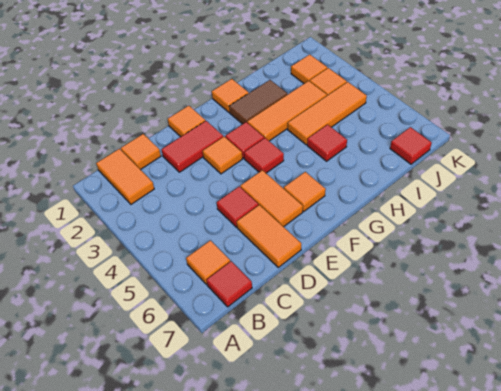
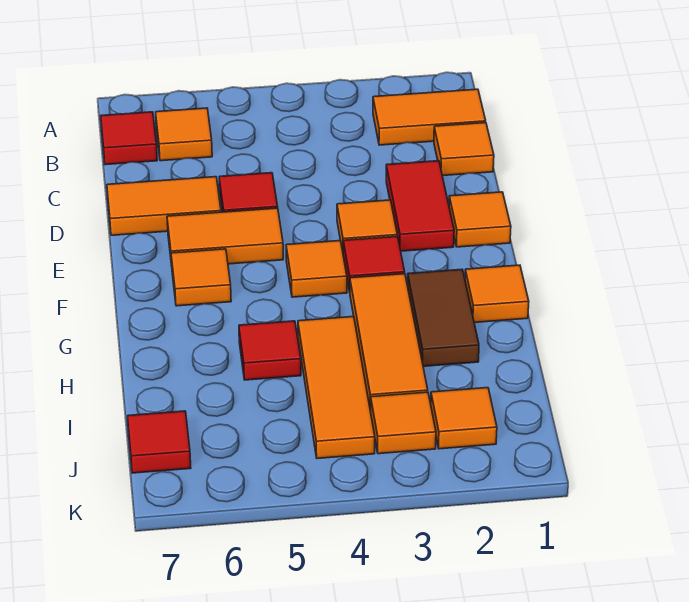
red 1x1 tile [244,138,284,173] -> orange 1x1 tile [286,241,347,297]

